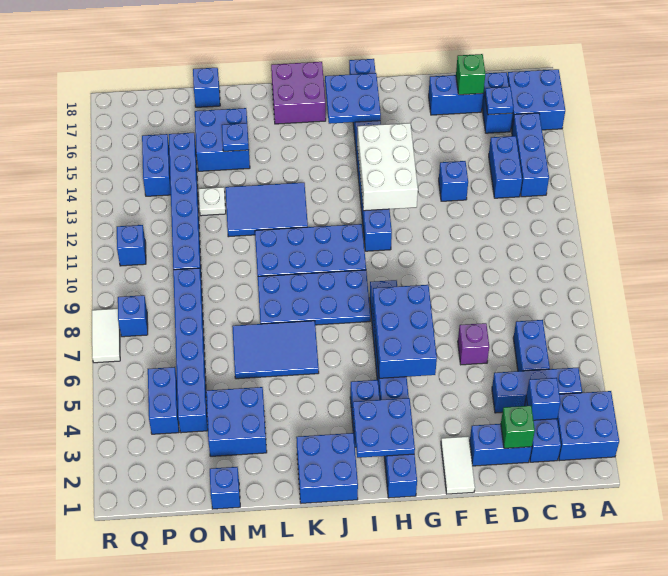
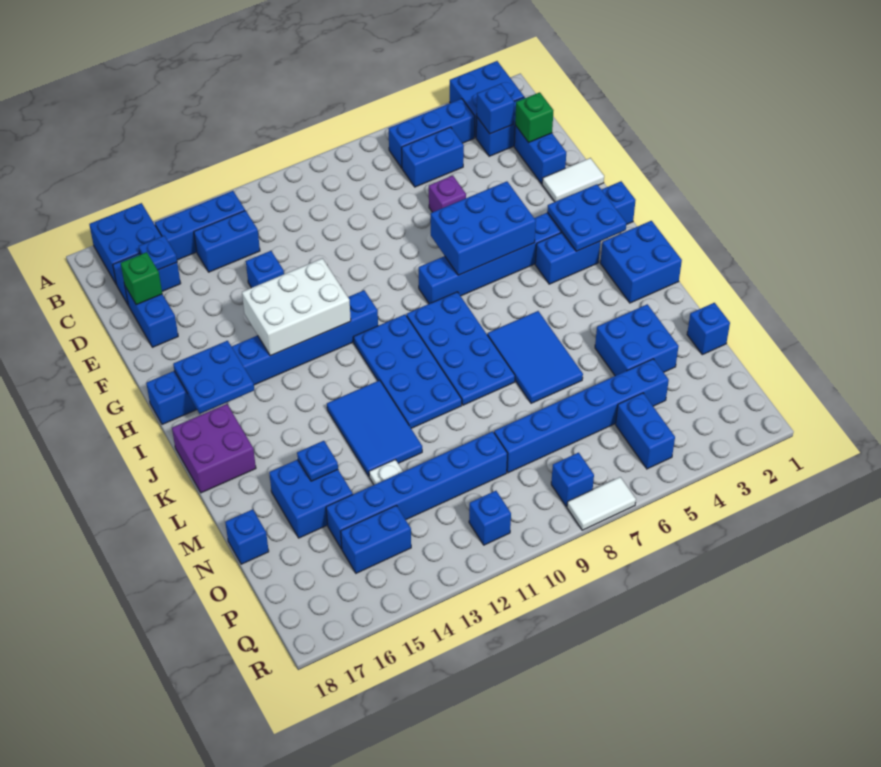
blue 1x3 brick [492,368,582,413] -> blue 1x3 brick turned to [388,99,475,168]
blue 1x2 brick [148,367,179,434] -> blue 1x2 brick turned to [616,393,675,469]

